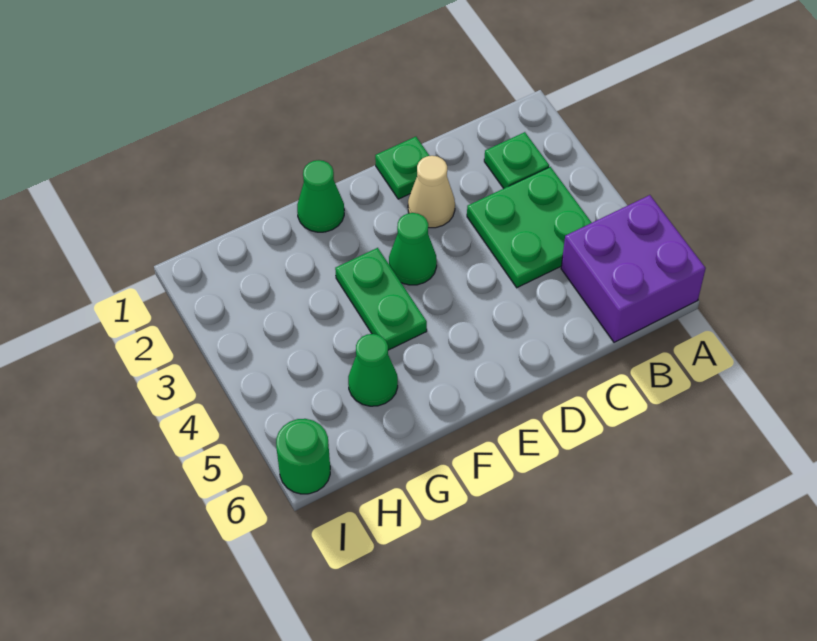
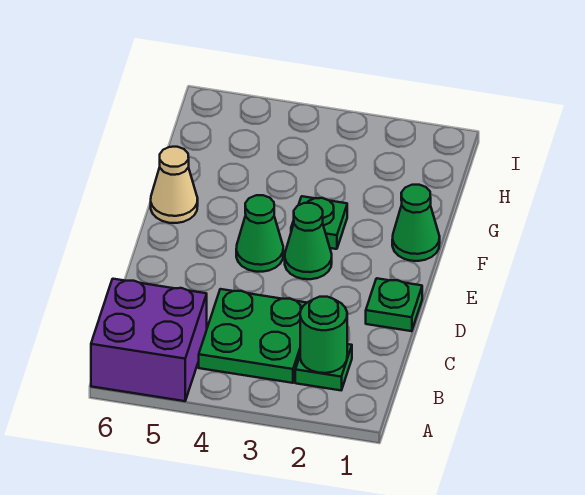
tan 1x1 cone [408,156,455,228] -> tan 1x1 cone moved to [151,147,198,223]
green 1x2 plate [335,248,427,350] -> green 1x1 plate [291,196,347,249]
green 1x1 cone [348,334,398,406] -> green 1x1 cone moved to [236,195,283,272]
green 1x1 round brick [276,419,330,494] -> green 1x1 round brick moved to [300,297,347,373]

